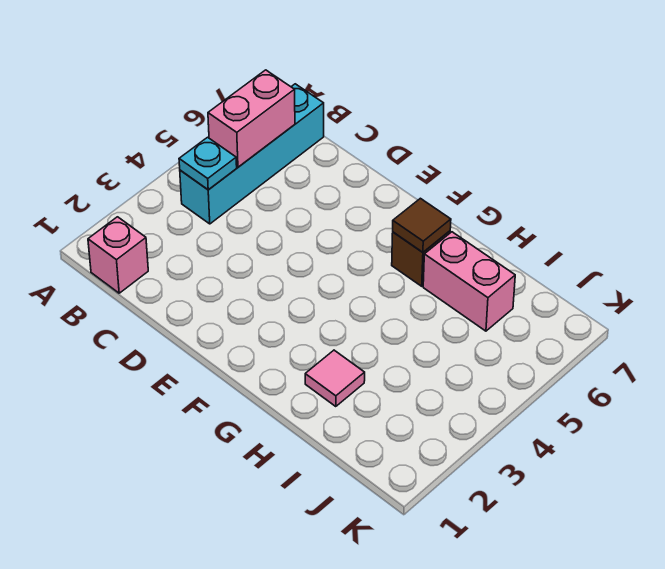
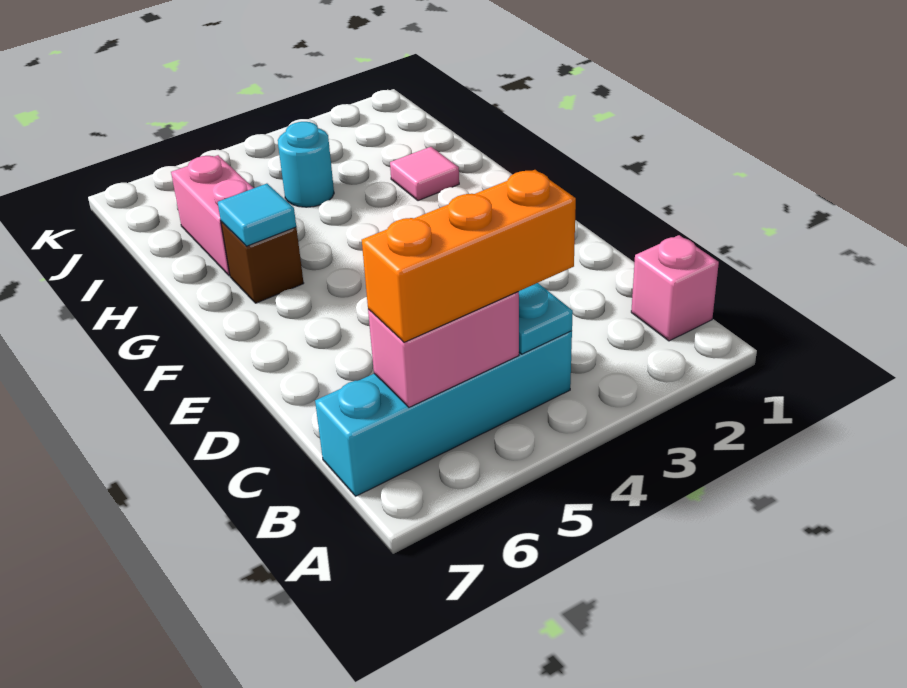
none -> orange 1x3 brick [362,170,576,342]
brown 1x1 tile [393,198,451,252] -> cyan 1x1 tile [218,184,296,246]
none -> cyan 1x1 round brick [278,122,334,207]

